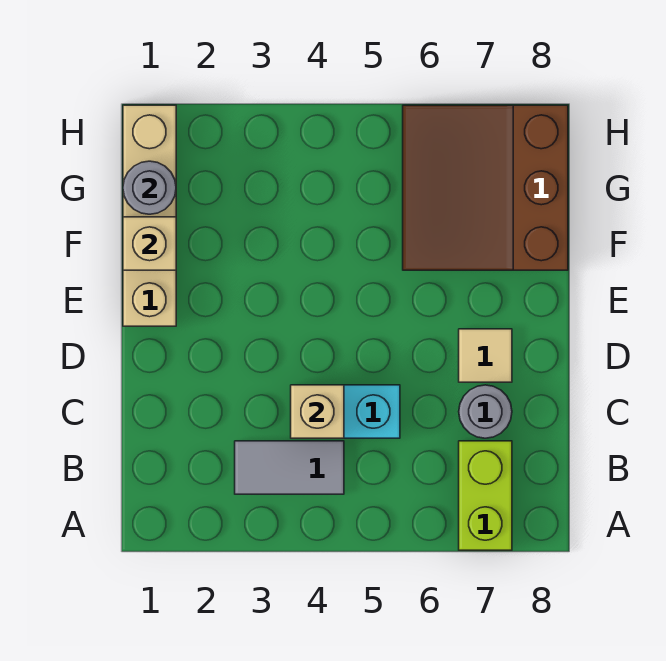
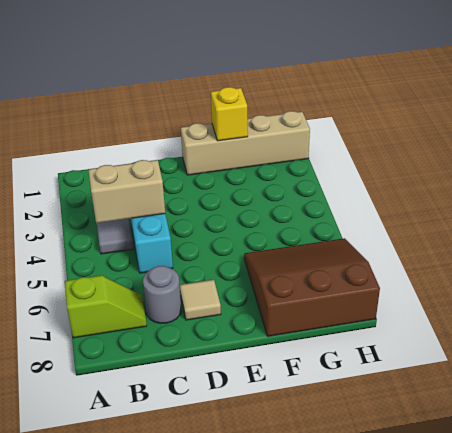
lime 1x2 brick [459,441,512,550] -> lime 1x2 slope [65,275,147,338]
tan 1x1 brick [291,385,344,438] -> tan 1x2 brick [88,160,165,223]
tan 1x1 brick [123,217,176,270] -> yellow 1x1 brick [211,87,248,141]
grey 1x1 round brick [123,161,176,214] -> none

